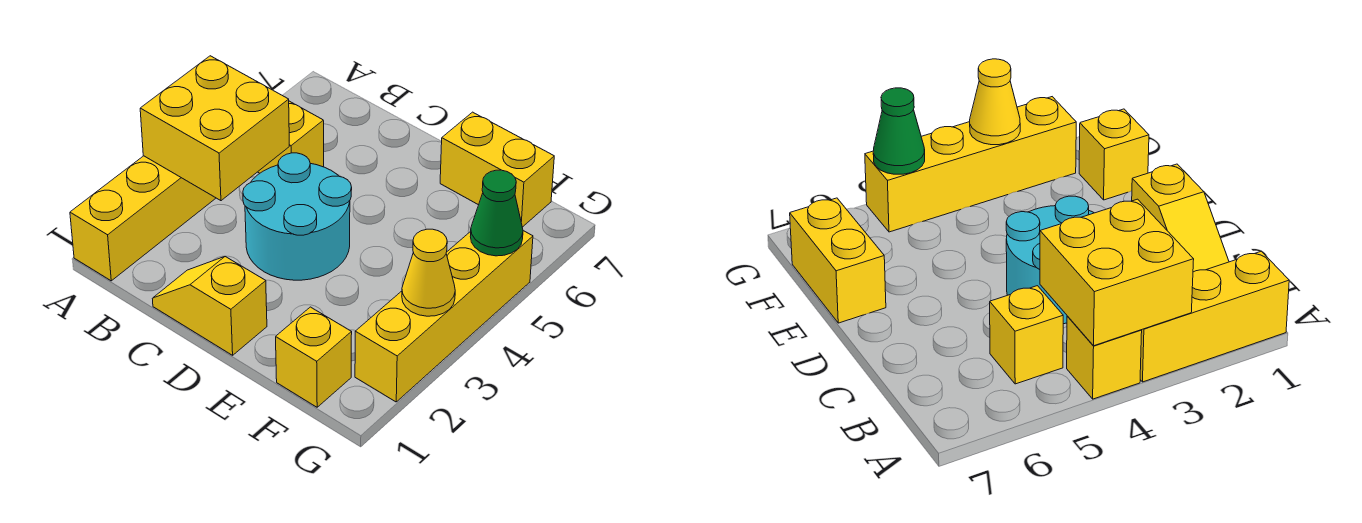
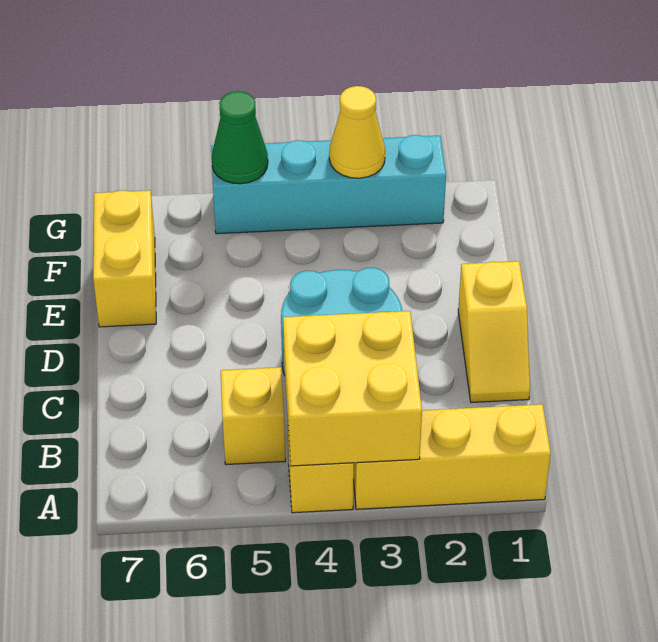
yellow 1x1 brick [276,307,352,407] -> none
yellow 1x4 brick [355,231,533,402] -> cyan 1x4 brick [211,135,446,234]

